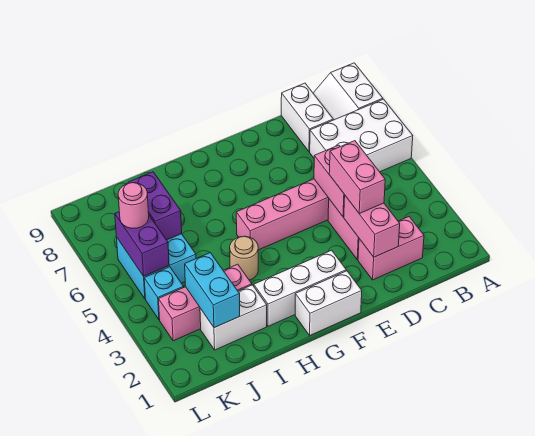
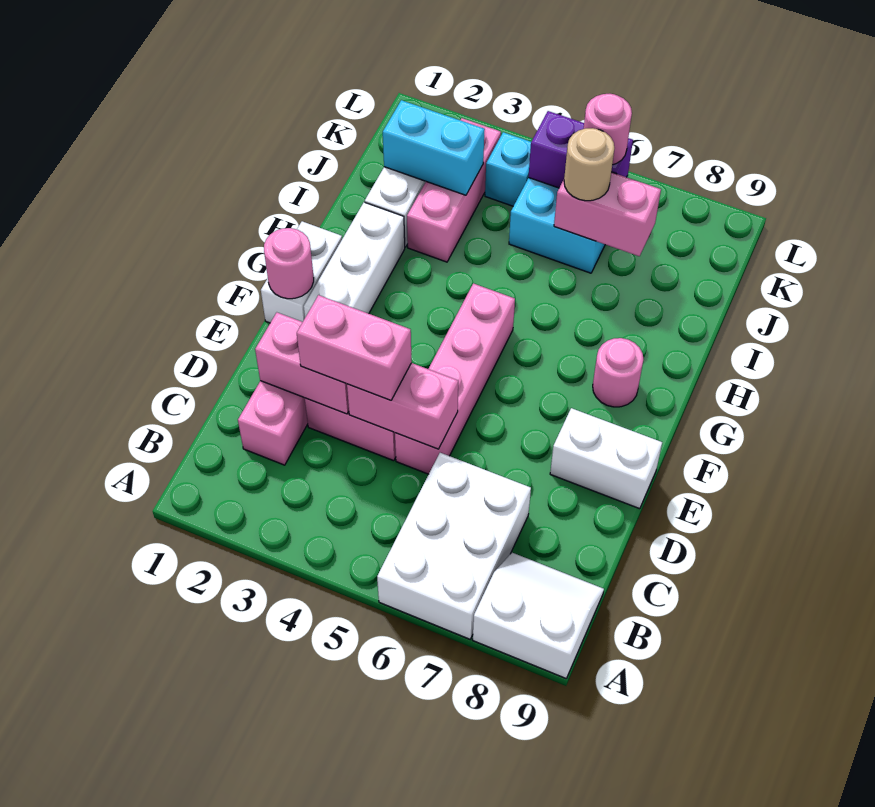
white 1x2 brick [281,83,333,152] -> white 1x2 brick moved to [550,408,662,509]
none -> pink 1x1 round brick [264,228,314,299]
none -> pink 1x1 round brick [593,338,643,407]
tan 1x1 round brick [230,236,258,280] -> tan 1x1 round brick moved to [564,128,614,201]
purple 1x2 brick [128,172,182,240] -> pink 1x2 brick [554,172,661,256]

